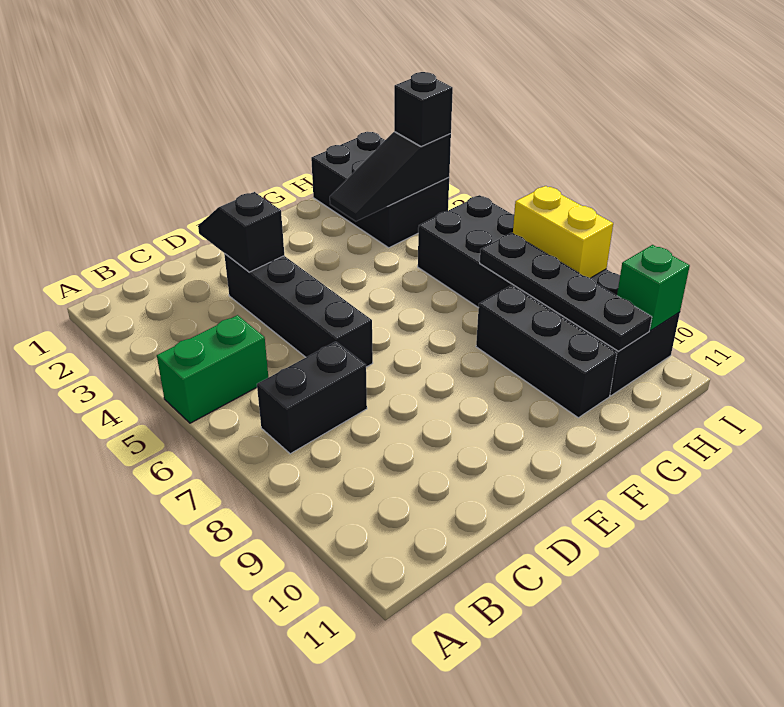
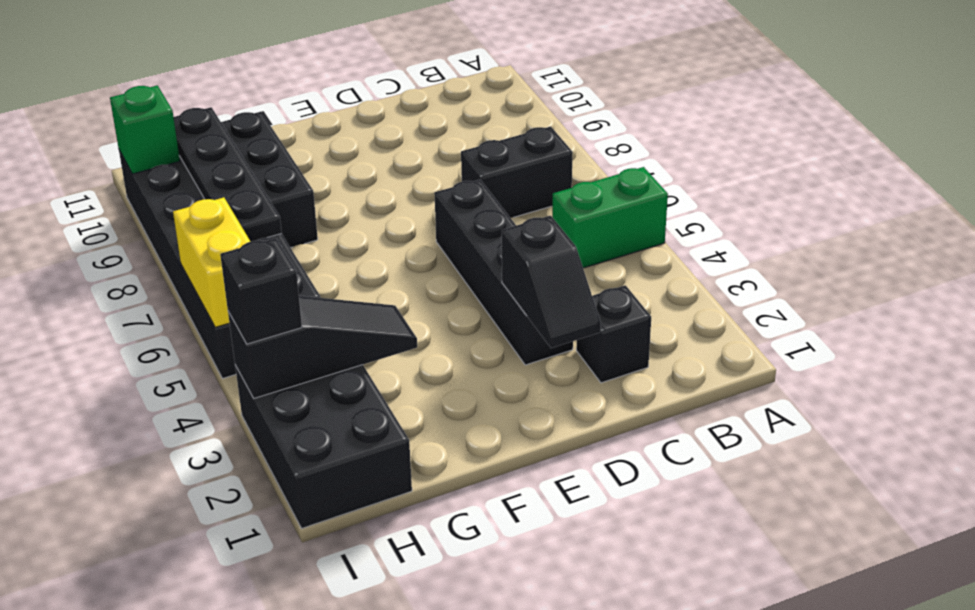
none -> black 1x1 brick [576,285,651,383]
yellow 1x2 brick [513,186,613,278] -> yellow 1x2 brick moved to [173,197,251,327]

